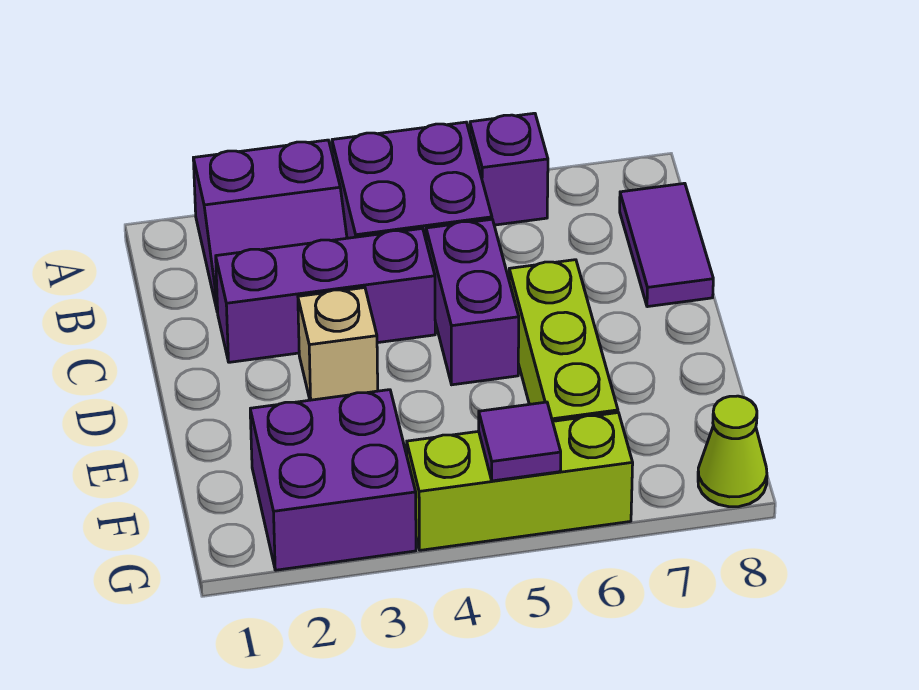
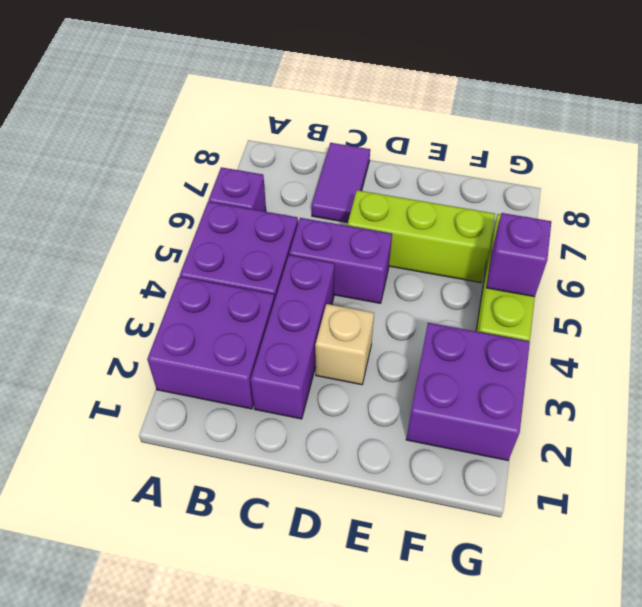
purple 2x2 slope [193,140,347,312] -> purple 2x2 brick [147,277,275,409]
purple 1x2 tile [620,183,713,307] -> purple 1x2 tile turned to [312,143,370,222]
purple 1x1 tile [479,402,561,481] -> purple 1x1 brick [486,213,551,297]
lime 1x1 cone [698,396,767,507] -> none

